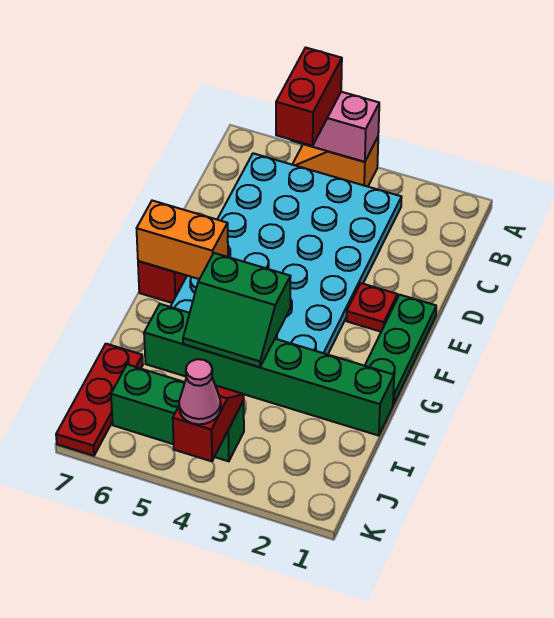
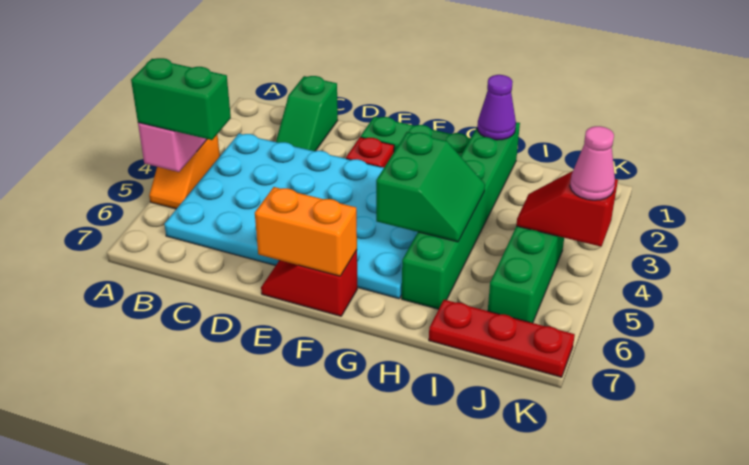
red 1x2 brick [276,48,342,146] -> green 1x2 brick [131,58,231,140]
none -> green 1x2 slope [276,76,338,151]
orange 1x2 brick [137,201,228,279] -> orange 1x2 brick turned to [255,187,357,276]
none -> purple 1x1 cone [477,75,516,140]

